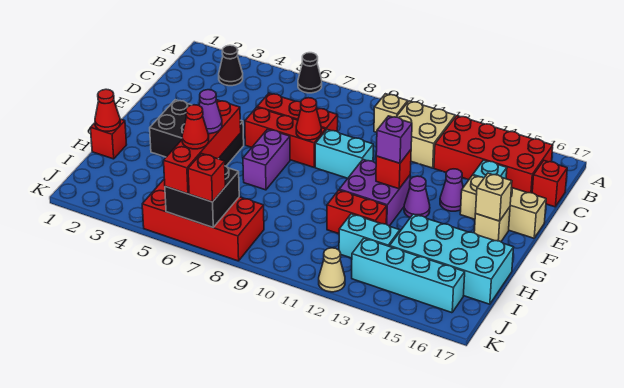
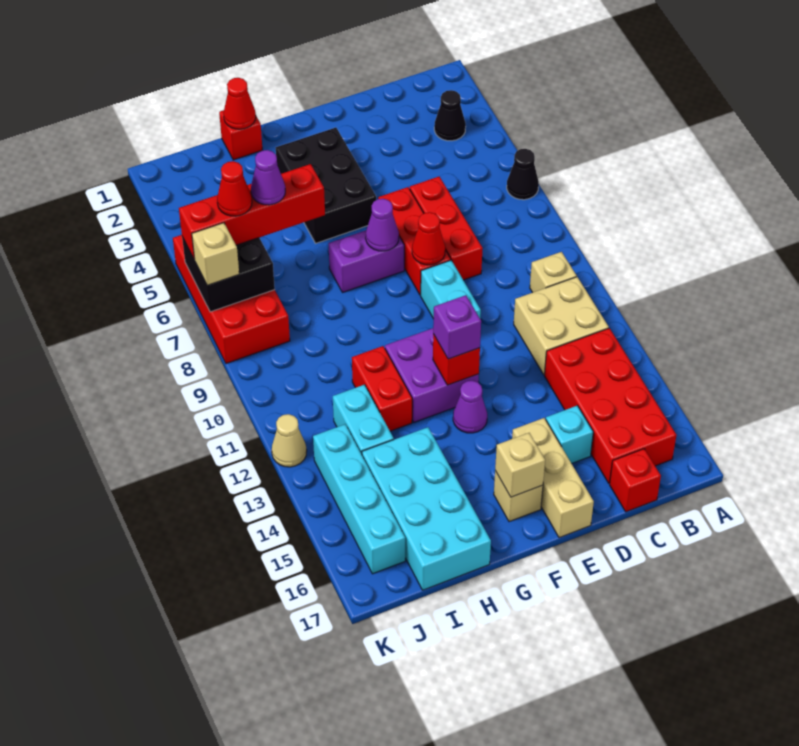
purple 1x1 cone [440,169,463,211] -> purple 1x1 cone moved to [366,199,399,251]
red 1x1 brick [188,153,225,202] -> tan 1x1 brick [192,223,239,285]

